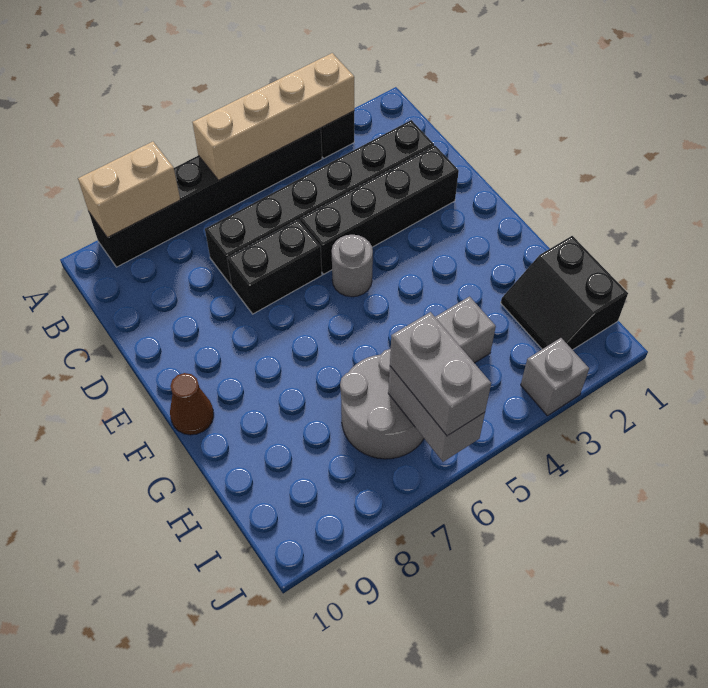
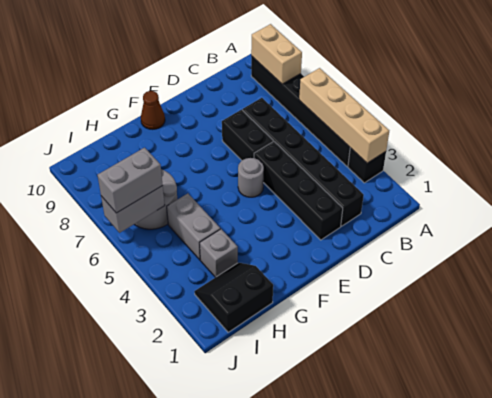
grey 1x1 brick [521,338,589,416] -> grey 1x1 brick moved to [200,229,238,277]

